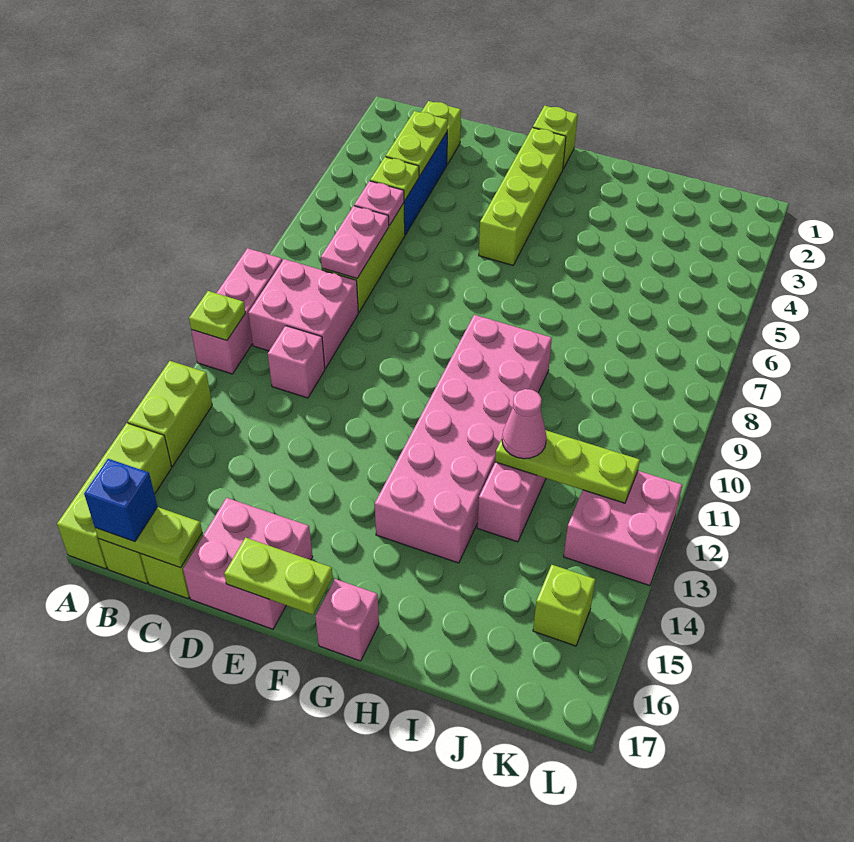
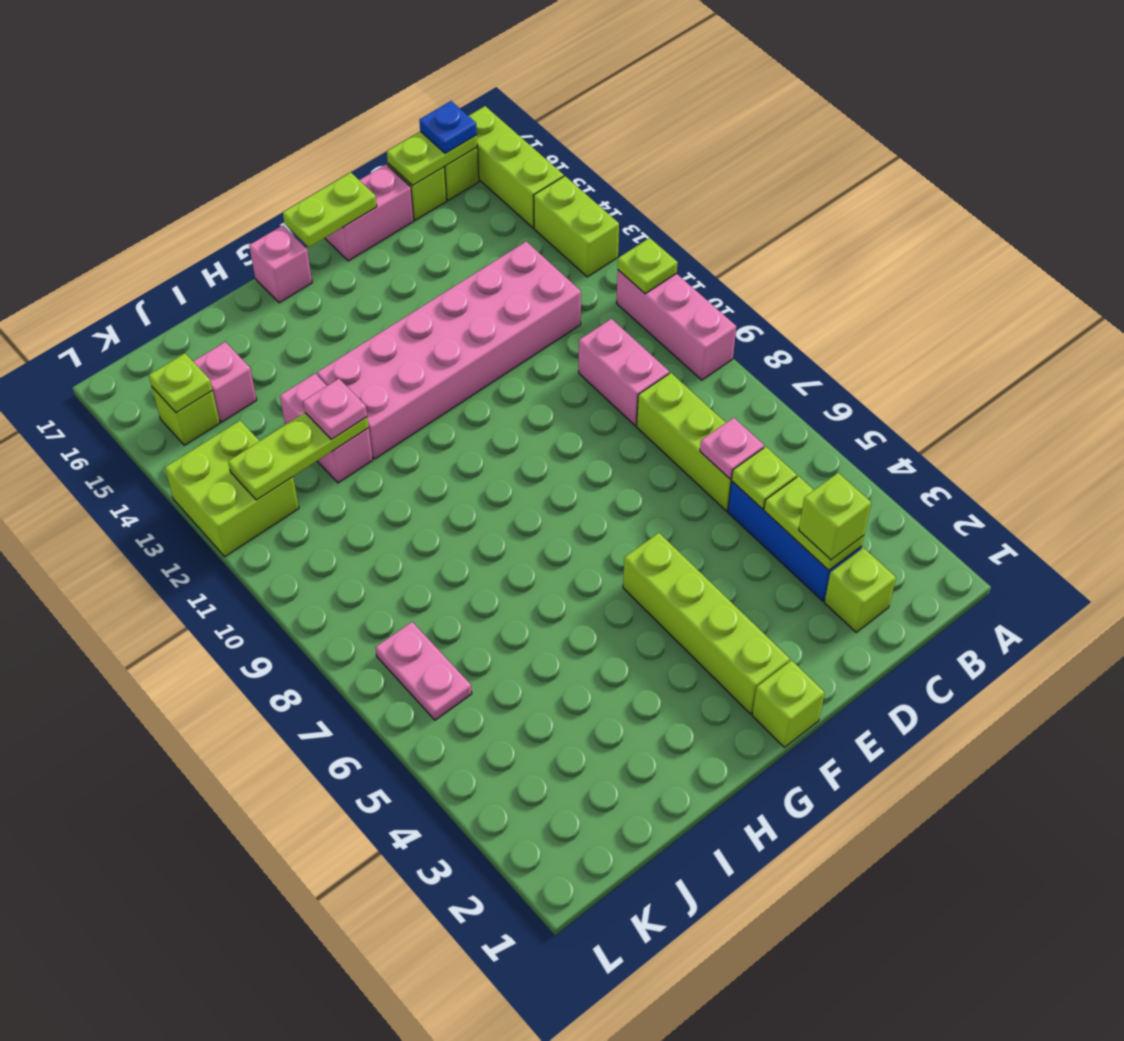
pink 2x2 brick [248,259,358,369] -> pink 1x2 brick [579,319,669,426]
blue 1x1 brick [84,459,157,542] -> blue 1x1 plate [419,101,477,154]
none -> lime 1x1 brick [799,473,871,560]
pink 1x2 plate [321,206,389,278] -> pink 1x2 plate moved to [375,622,472,720]
pink 1x1 brick [268,326,325,398] -> pink 1x1 brick moved to [193,342,257,422]
pink 2x2 brick [183,498,313,629] -> pink 1x2 brick [325,164,414,261]
pink 2x6 brick [375,315,552,563] -> pink 2x6 brick turned to [317,241,581,459]
pink 1x1 cone [502,389,547,459] -> pink 1x1 plate [303,379,367,439]
pink 2x2 brick [564,471,682,586] -> lime 2x2 brick [165,421,299,557]
none -> lime 1x1 plate [149,353,212,413]

